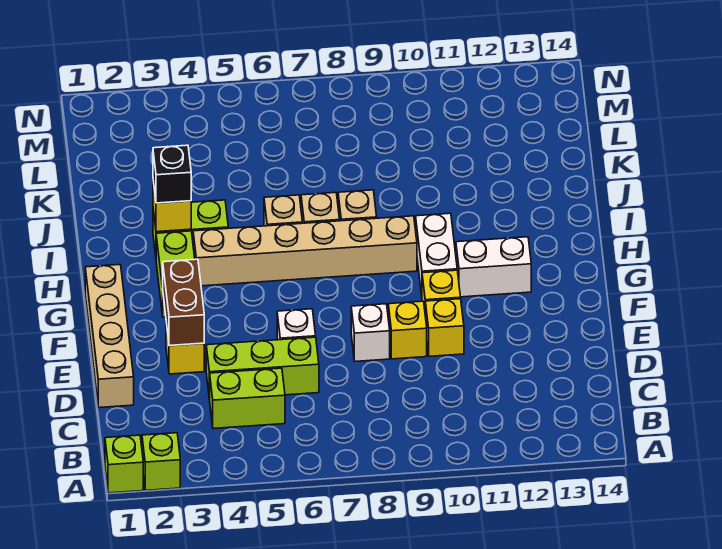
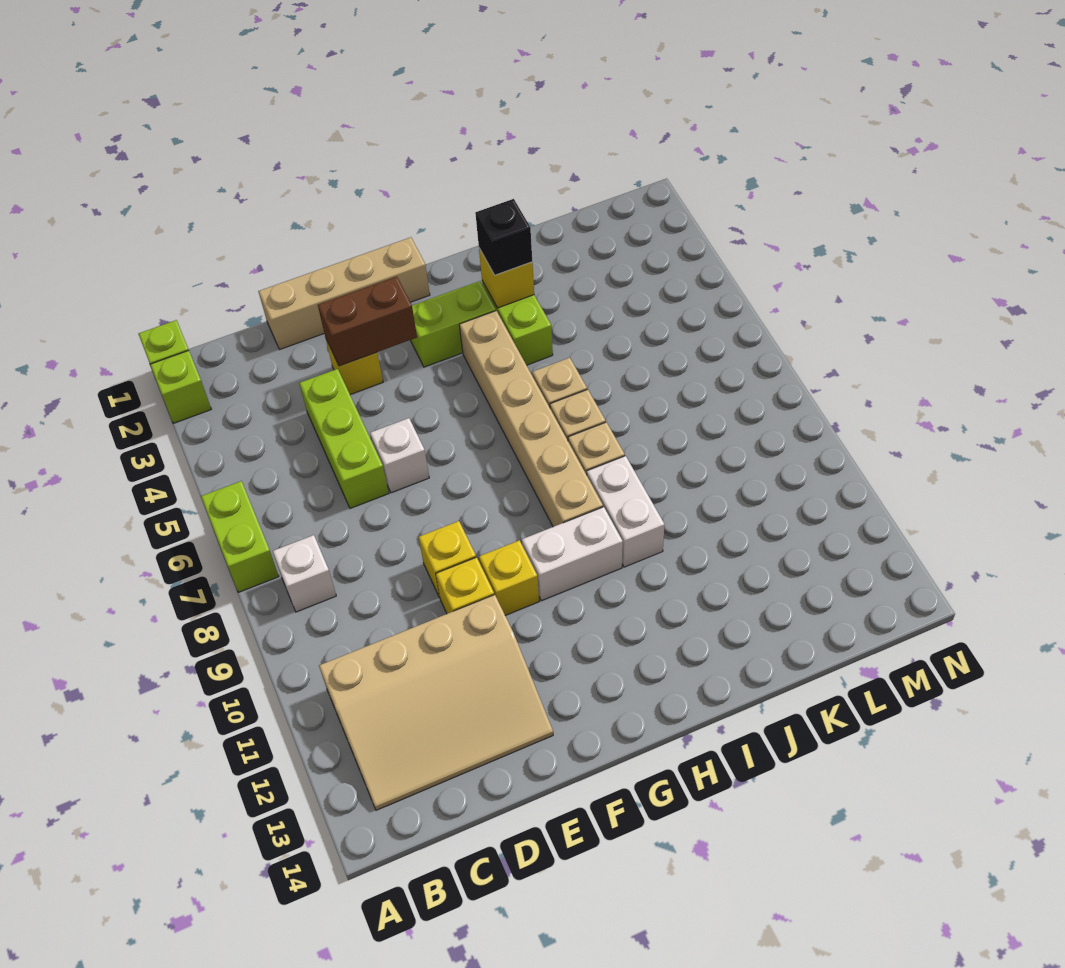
none -> tan 3x4 slope [319,595,553,810]
lime 1x2 brick [210,368,285,428] -> lime 1x2 brick moved to [201,481,279,592]
white 1x1 brick [351,304,390,361] -> white 1x1 brick moved to [273,535,336,612]
white 1x2 brick [456,237,531,297] -> white 1x2 brick moved to [587,456,665,567]

